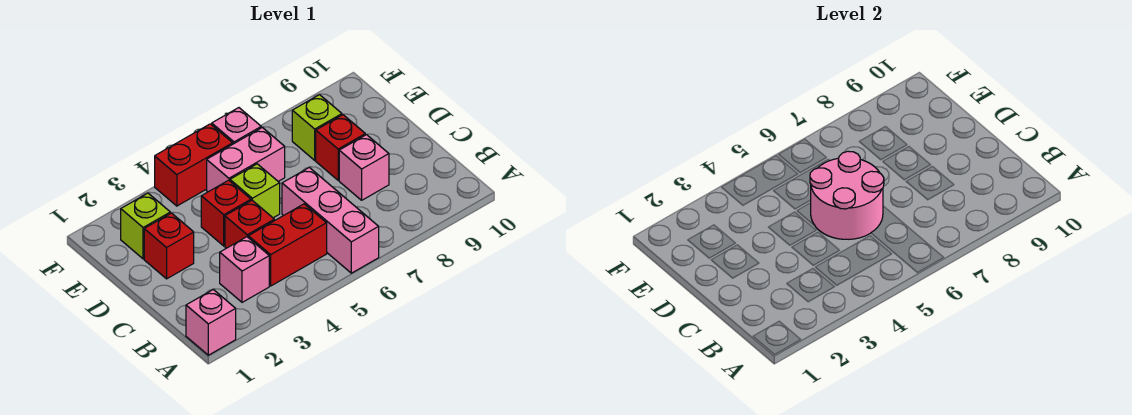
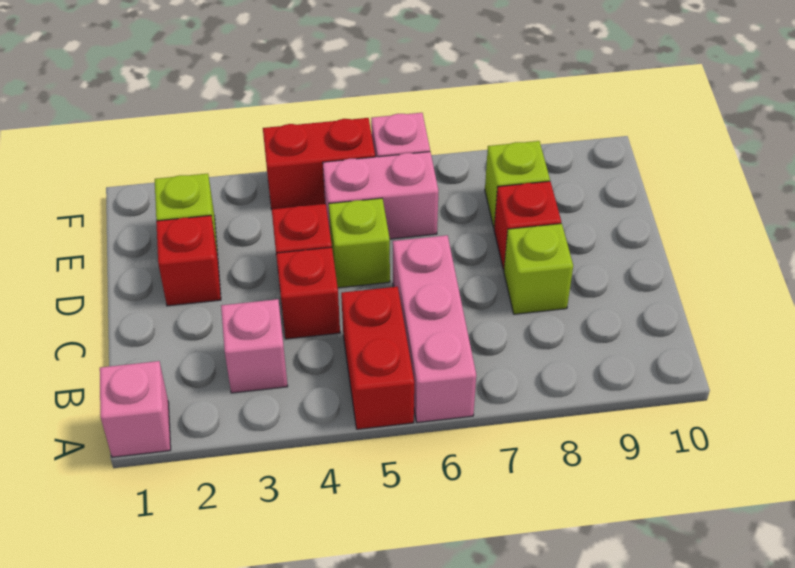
red 1x2 brick [248,204,327,286] -> red 1x2 brick turned to [341,287,414,429]
pink 2x2 round brick [810,151,884,239] -> none
pink 1x1 brick [339,135,389,200] -> lime 1x1 brick [504,224,573,314]

